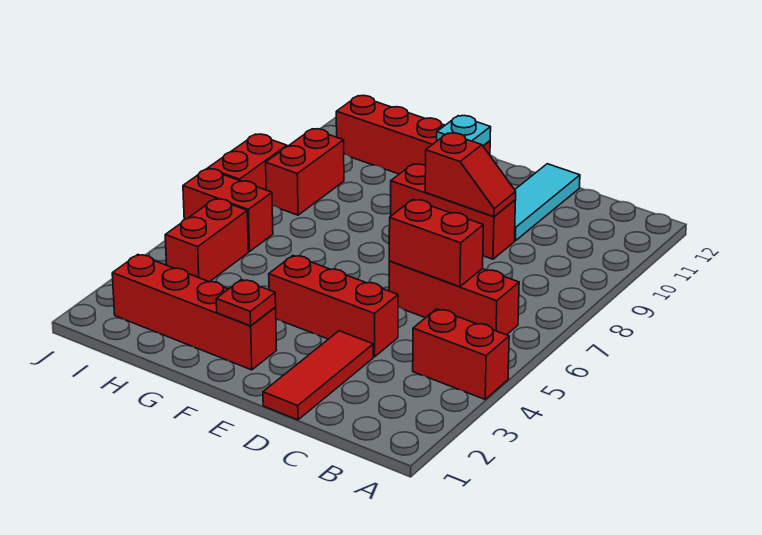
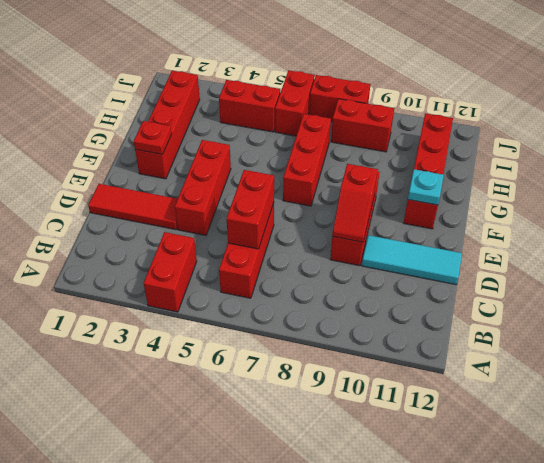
none -> red 1x3 brick [283,114,331,206]

